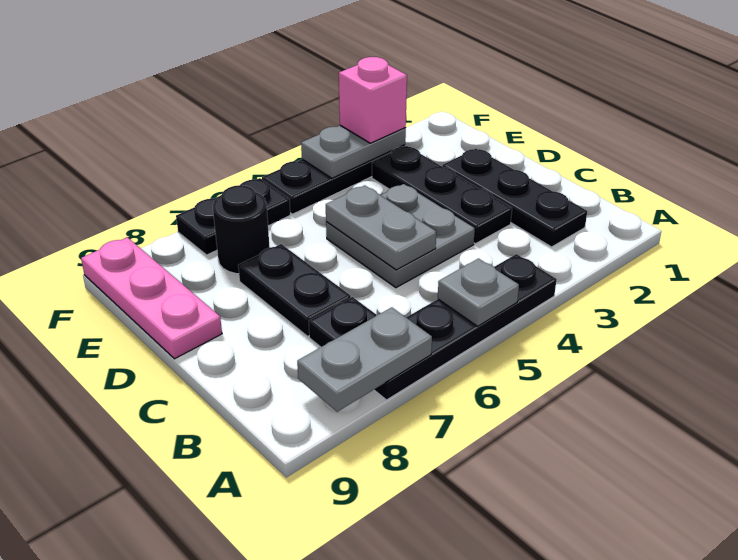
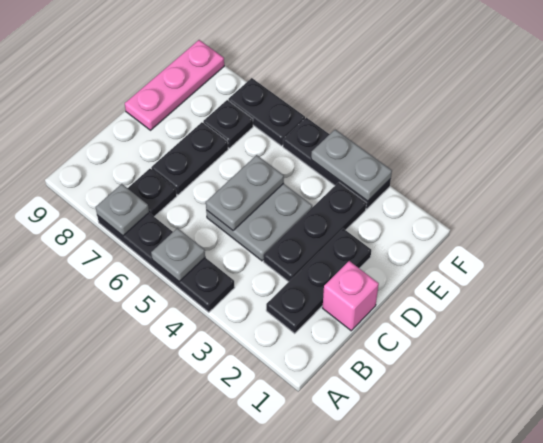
grey 1x2 plate [297,307,432,412] -> grey 1x1 plate [96,184,149,236]
black 1x1 round brick [213,185,270,274] -> black 1x1 plate [203,100,253,148]
pink 1x1 brick [339,57,407,143] -> pink 1x1 brick moved to [323,261,379,331]

